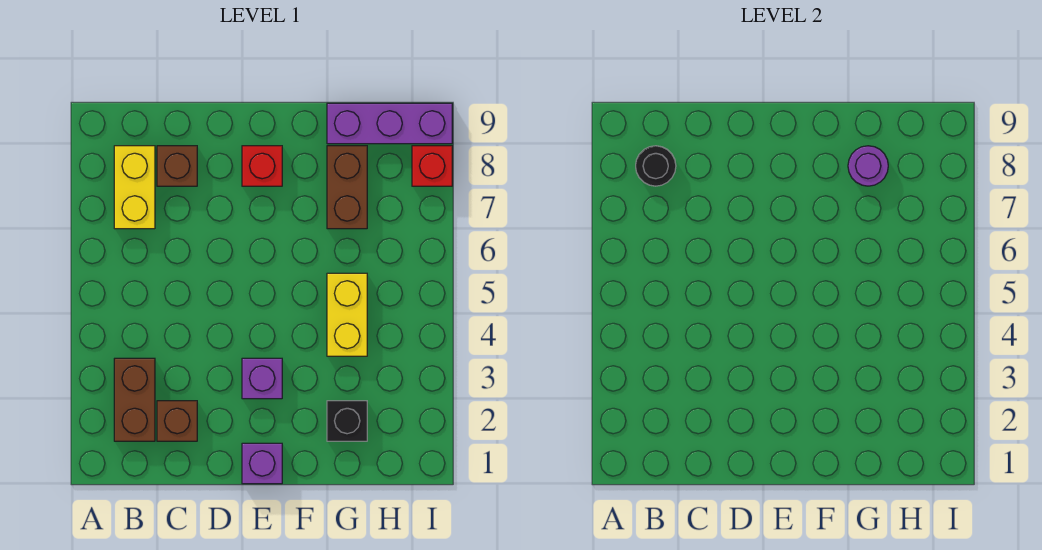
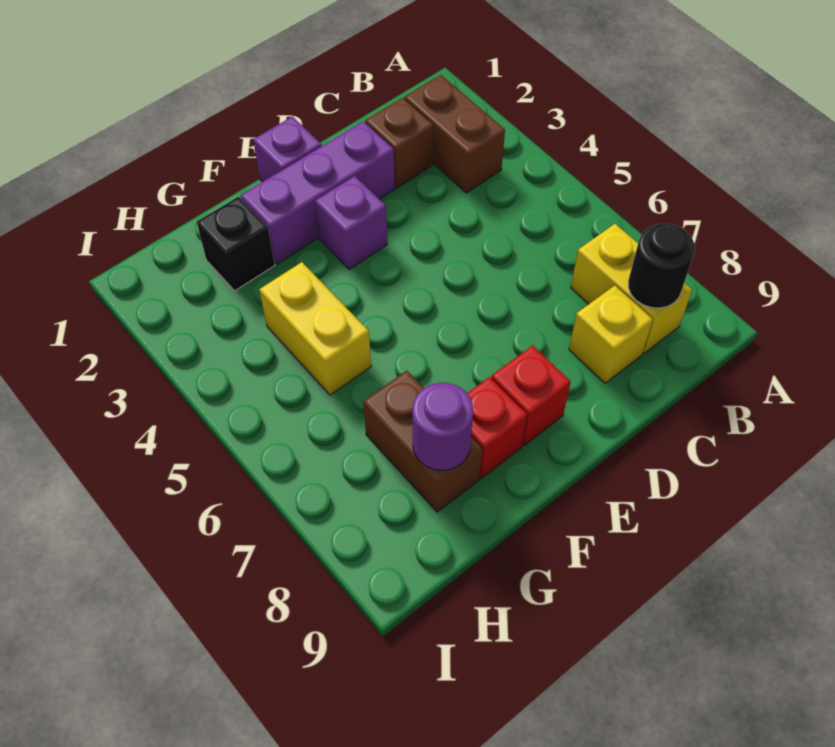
brown 1x1 brick [157,146,197,186] -> yellow 1x1 brick [569,286,653,383]
purple 1x3 brick [327,103,452,144] -> purple 1x3 brick moved to [241,121,395,264]
red 1x1 brick [412,146,452,186] -> red 1x1 brick moved to [467,377,527,478]

